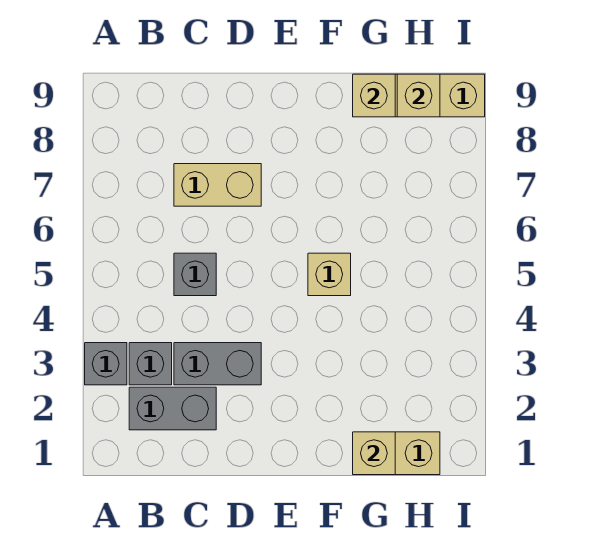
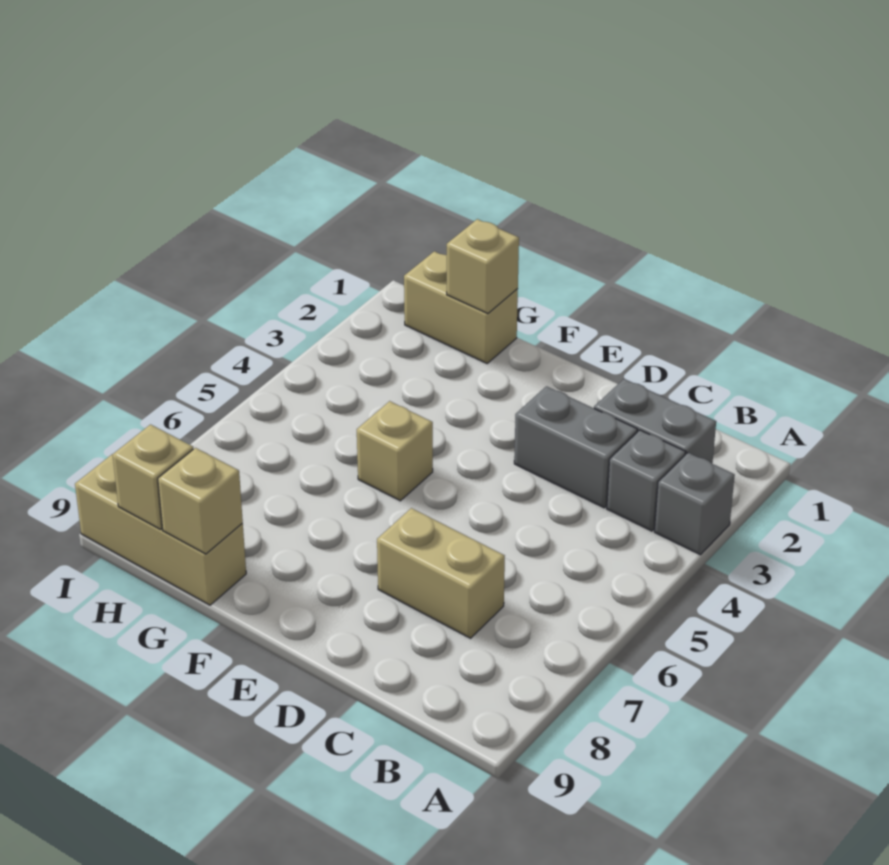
grey 1x1 brick [174,253,216,296] -> none

